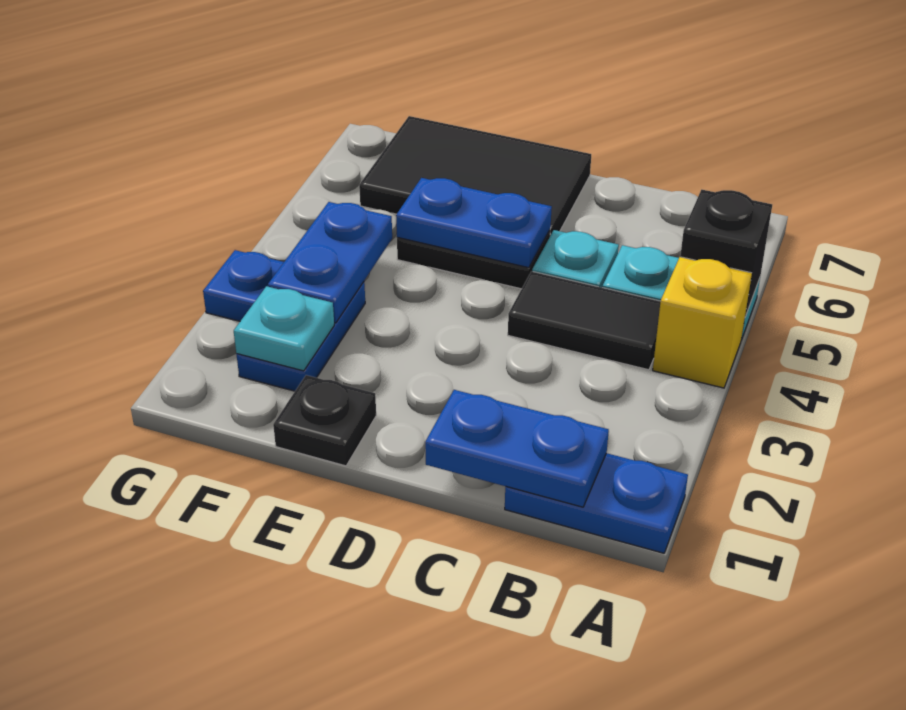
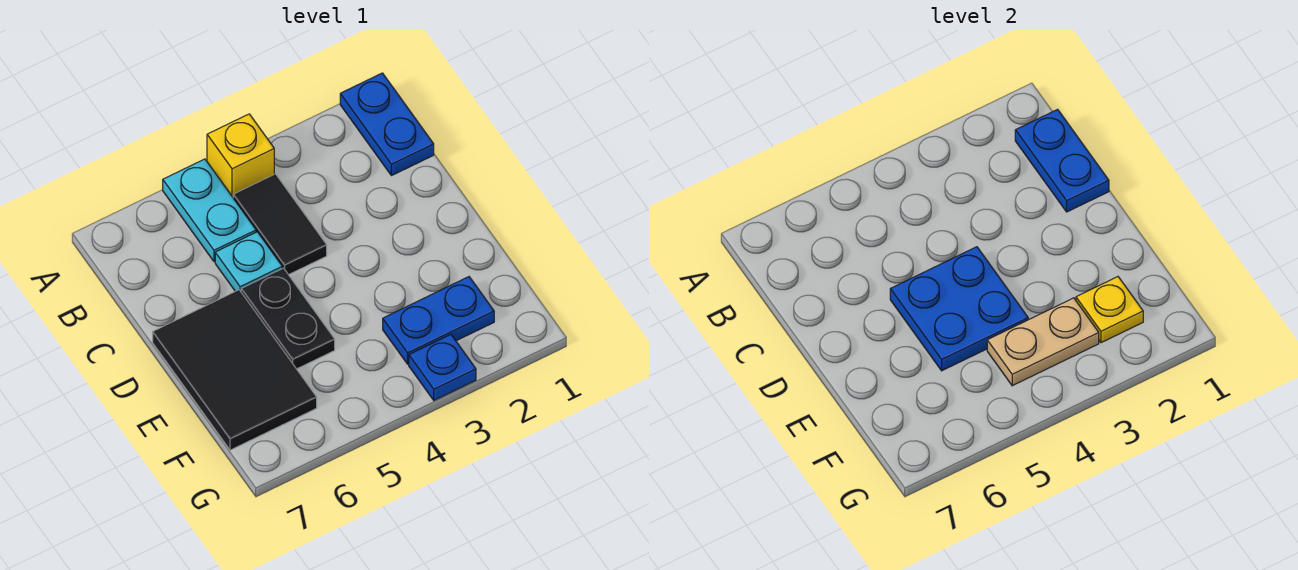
black 1x1 brick [680,190,772,317] -> none
blue 1x2 plate [396,178,552,268] -> blue 2x2 plate [890,247,1028,371]
black 1x1 plate [273,375,376,466] -> none
cyan 1x1 plate [234,286,334,371] -> yellow 1x1 plate [1076,277,1143,343]
blue 1x2 plate [268,202,392,323] -> tan 1x2 plate [987,298,1099,386]

